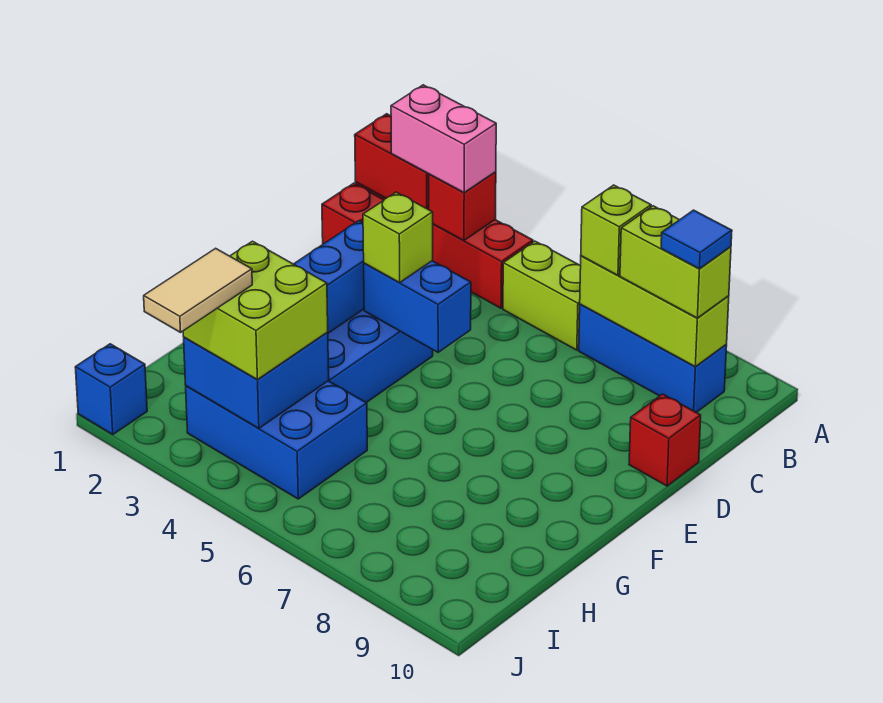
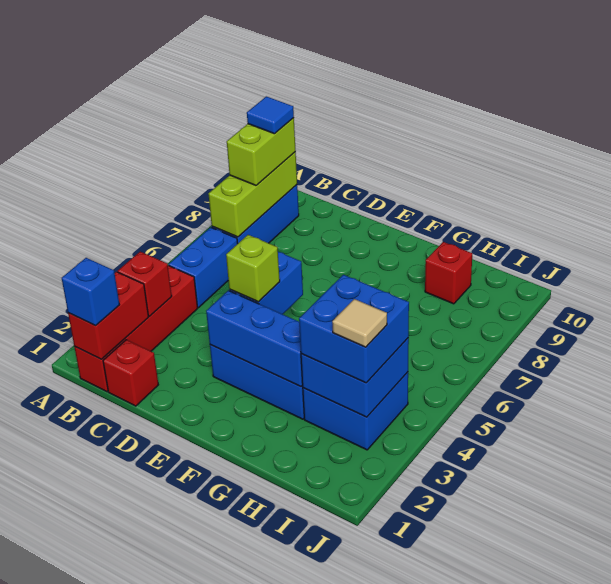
pink 1x2 brick [391,85,496,192] -> none
lime 1x2 brick [503,241,581,350] -> blue 1x2 brick [169,227,238,307]
lime 1x1 brick [581,185,651,275] -> none
red 1x1 brick [629,394,701,486] -> red 1x1 brick moved to [425,242,472,304]
blue 2x3 brick [186,381,367,499] -> blue 2x2 brick [303,372,408,450]
lime 2x2 brick [183,241,328,380] -> blue 2x2 brick [299,275,409,383]
tan 1x2 tile [144,248,252,332] -> tan 1x1 tile [332,299,387,347]
blue 1x1 brick [75,344,147,435] -> blue 1x1 brick moved to [62,258,119,326]

